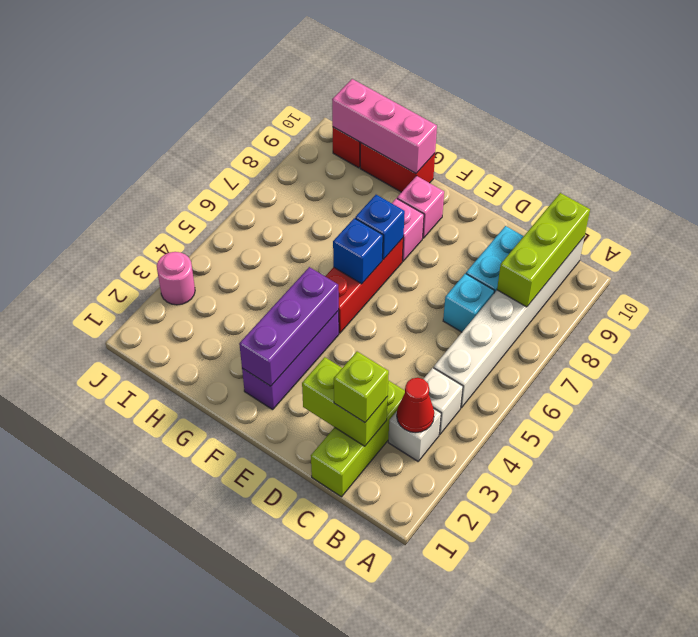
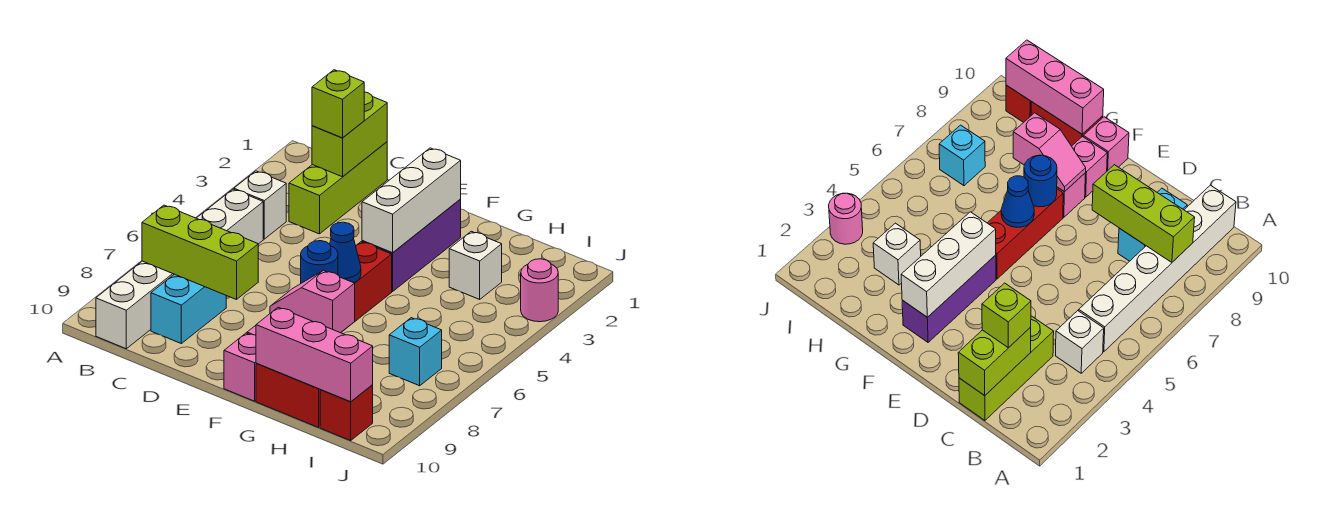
white 1x1 brick [388,409,441,461] -> white 1x1 brick moved to [449,231,502,299]
red 1x1 cone [397,378,434,433] -> none
lime 1x3 brick [497,193,590,307] -> lime 1x3 brick turned to [142,205,258,300]
lime 1x2 brick [302,357,388,446] -> lime 1x2 brick turned to [312,92,387,177]
cyan 1x1 brick [443,274,494,332] -> cyan 1x1 brick moved to [389,318,442,386]
purple 1x3 brick [239,267,339,386] -> white 1x3 brick [362,148,461,253]
blue 1x1 brick [333,218,383,284] -> blue 1x1 cone [330,222,361,283]
blue 1x1 brick [355,195,405,260] -> blue 1x1 round brick [301,241,338,283]
none -> pink 1x2 slope [270,270,355,333]
none -> pink 1x1 brick [224,333,256,401]

